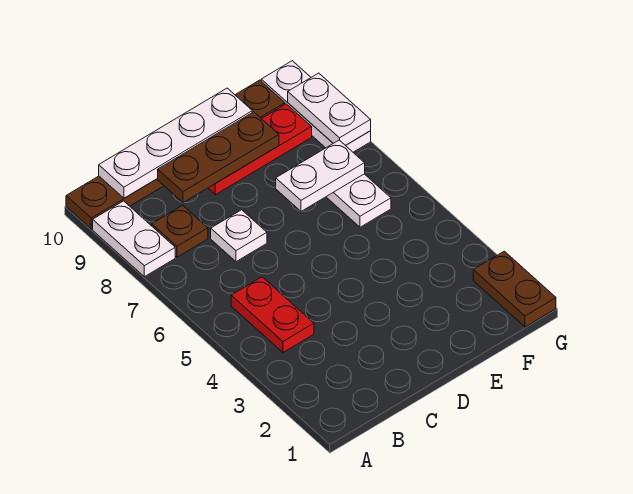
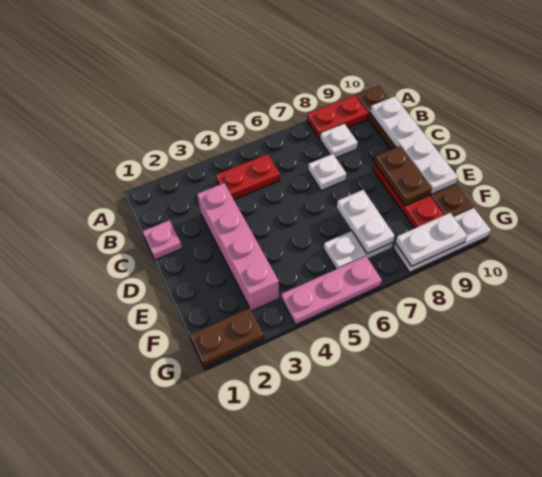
white 1x2 plate [93,201,175,277] -> red 1x2 plate [307,95,368,139]
brown 1x1 plate [152,205,208,257] -> white 1x1 plate [320,124,358,158]
none -> pink 1x1 plate [142,220,182,260]
none -> pink 1x4 brick [197,183,279,311]
brown 1x3 plate [157,112,279,203] -> brown 1x2 plate [374,146,432,206]
none -> pink 1x3 plate [281,256,382,325]

